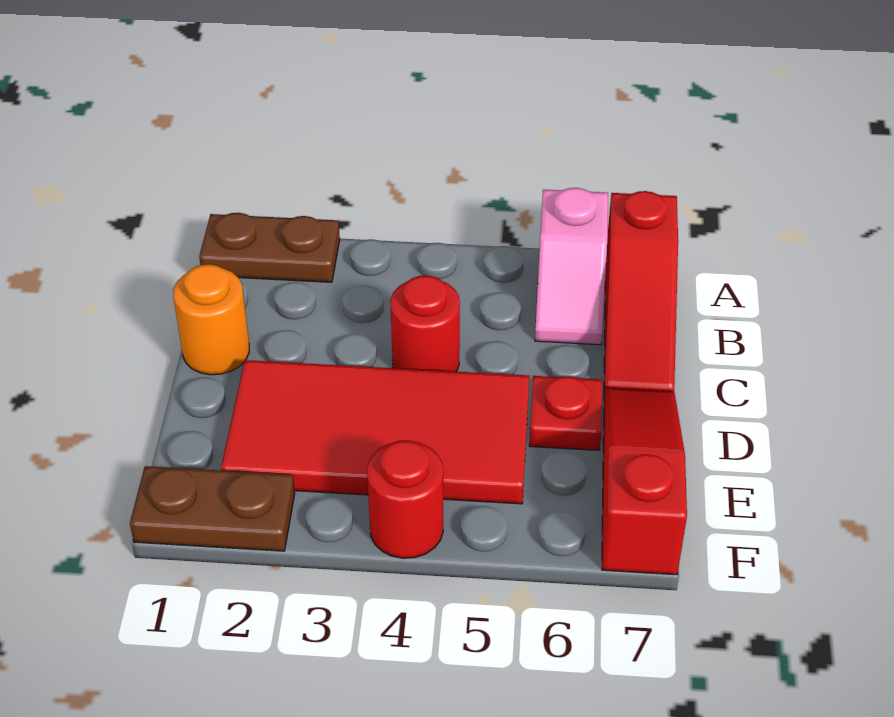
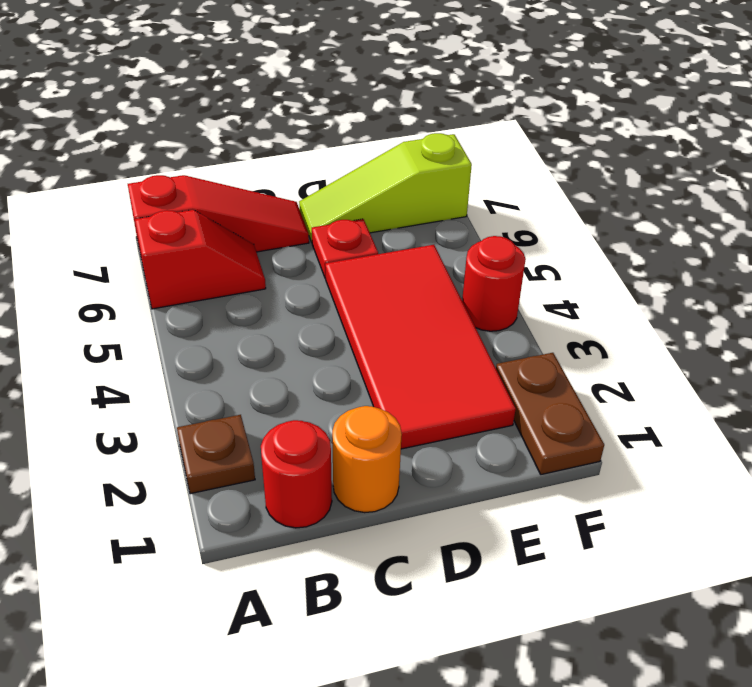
brown 1x2 plate [199,213,340,282] -> brown 1x1 plate [177,415,255,494]
pink 1x2 slope [535,188,608,345] -> red 1x2 slope [135,210,266,309]
red 1x1 round brick [390,275,460,372] -> red 1x1 round brick moved to [261,420,332,528]
red 1x3 slope [602,388,687,575] -> lime 1x3 slope [299,133,472,242]

